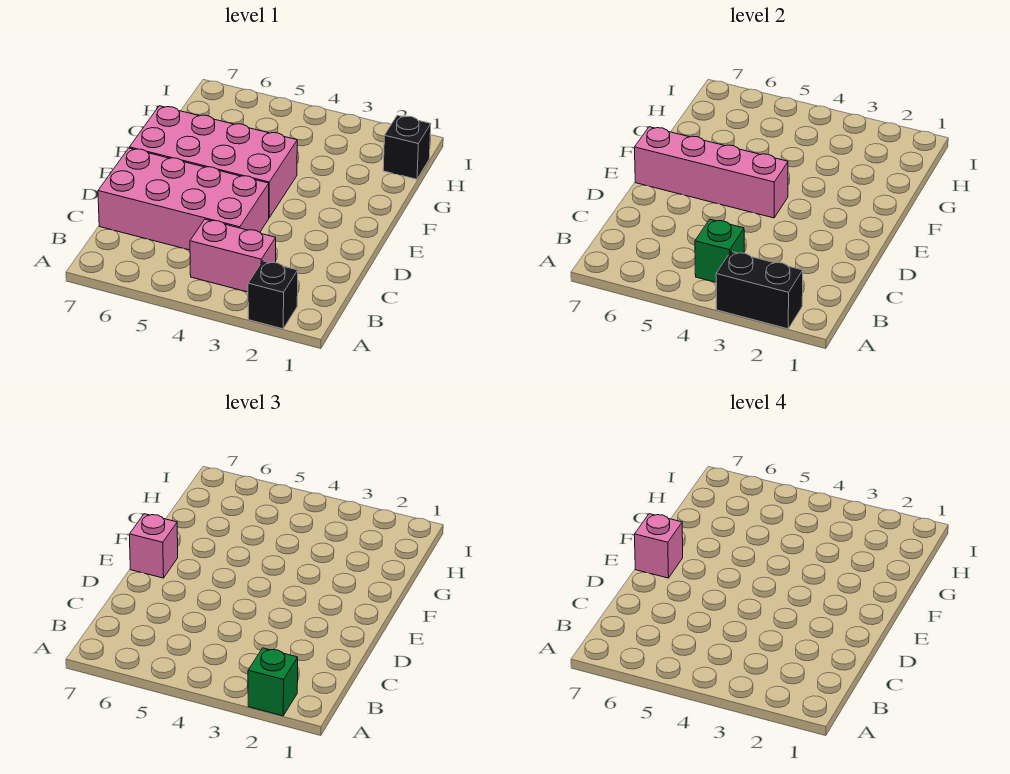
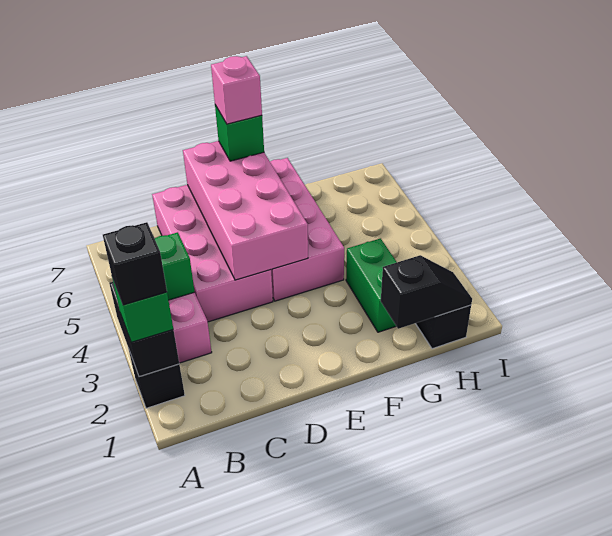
none -> black 1x1 brick [103,222,167,305]
pink 1x4 brick [634,127,788,218] -> pink 2x4 brick [183,141,308,280]
pink 1x1 brick [129,514,178,578] -> green 1x1 brick [215,105,264,161]
none -> black 1x2 slope [381,255,472,329]
none -> green 1x2 brick [346,238,397,332]

